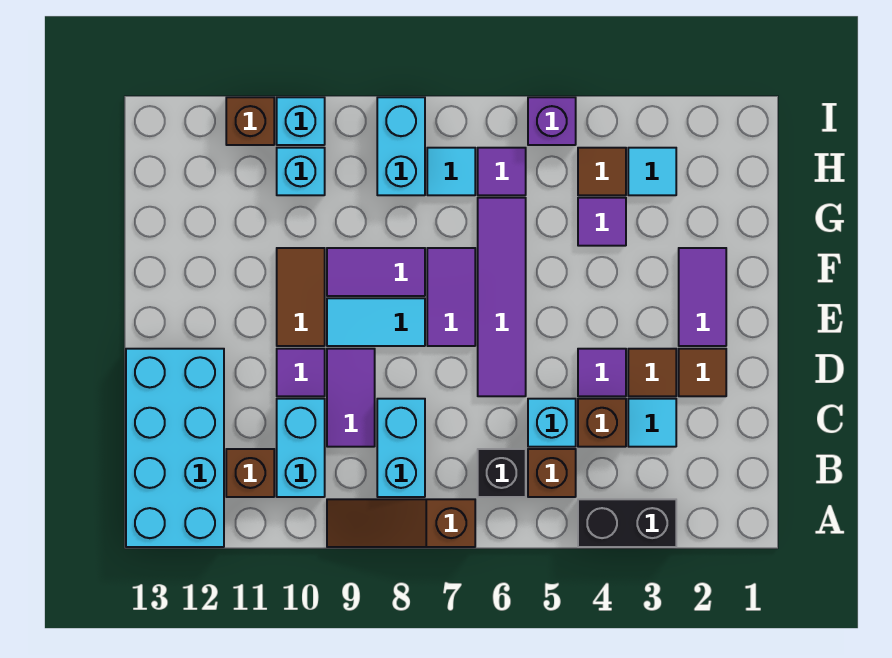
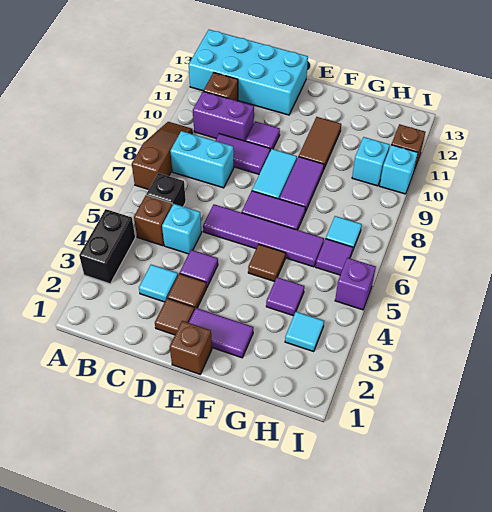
cyan 1x2 brick [277,399,325,497] -> purple 1x2 brick [193,91,254,141]
brown 1x1 brick [578,399,626,447] -> brown 1x1 brick moved to [170,321,212,374]
brown 1x2 tile [277,248,325,346] -> brown 1x2 tile turned to [299,117,341,170]
brown 1x1 tile [578,148,626,195] -> brown 1x1 tile moved to [248,244,286,282]
cyan 1x2 brick [377,97,425,195] -> none

